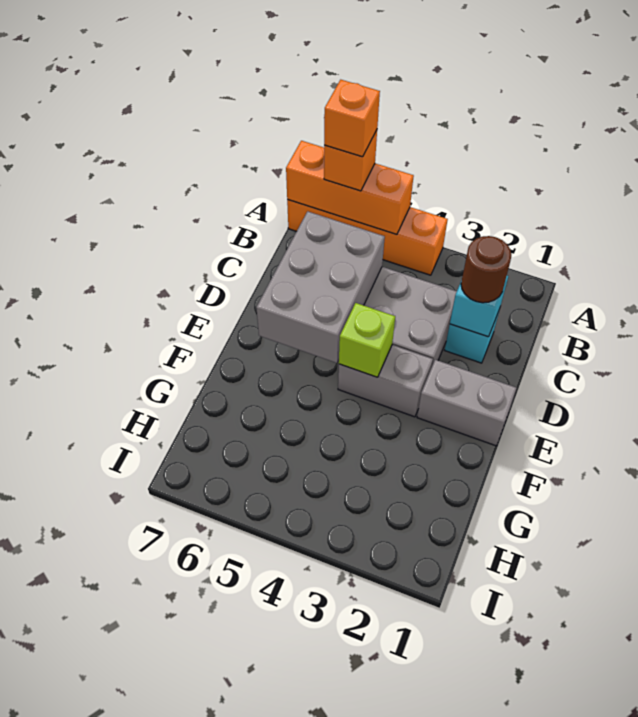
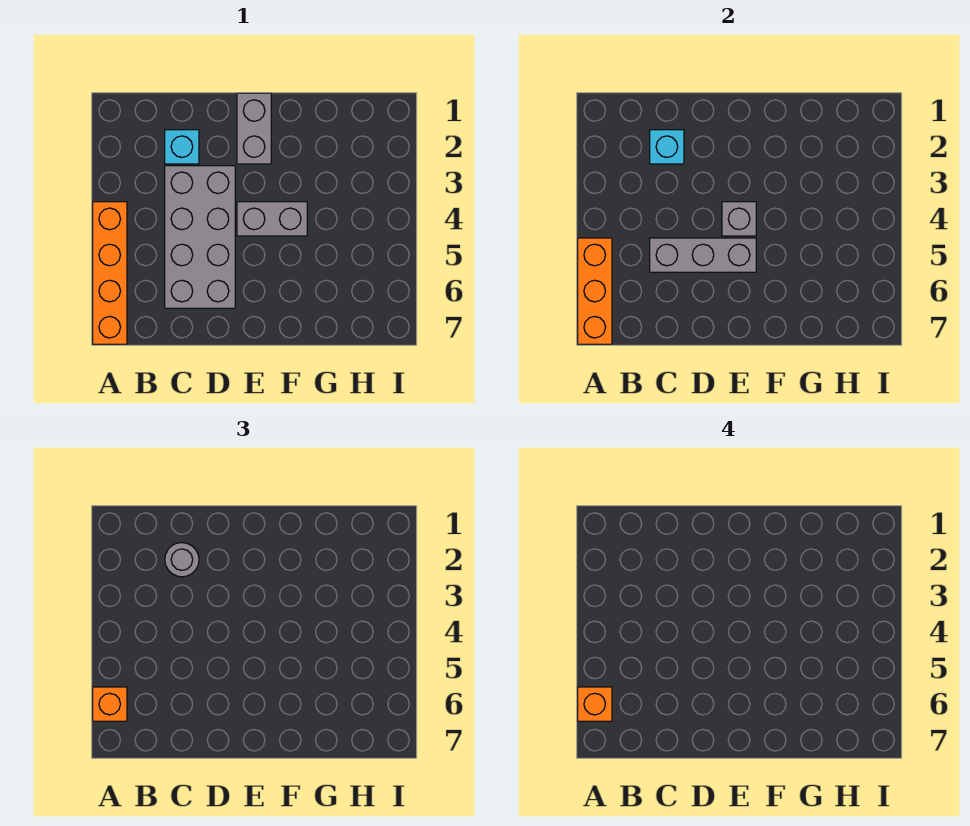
brown 1x1 round brick [461,236,511,303] -> grey 1x1 round brick [165,543,199,577]
grey 2x3 brick [256,211,385,363] -> grey 1x3 brick [650,238,756,272]
grey 1x2 brick [338,345,433,417] -> grey 1x2 brick turned to [237,202,307,236]
lime 1x1 brick [339,303,395,377] -> grey 1x1 brick [722,202,756,236]

